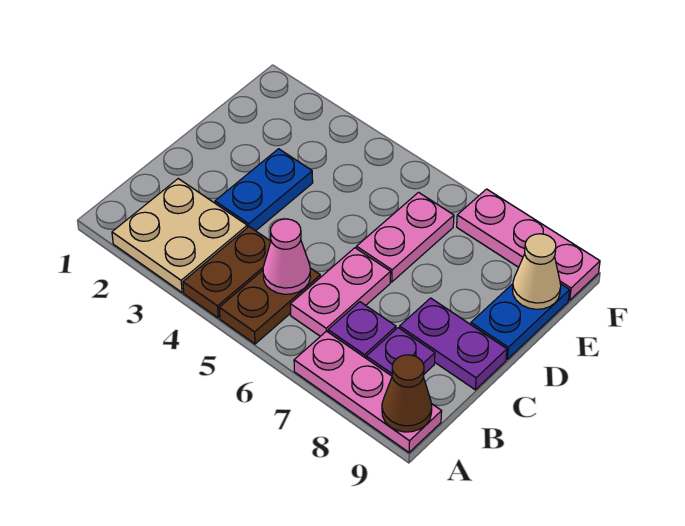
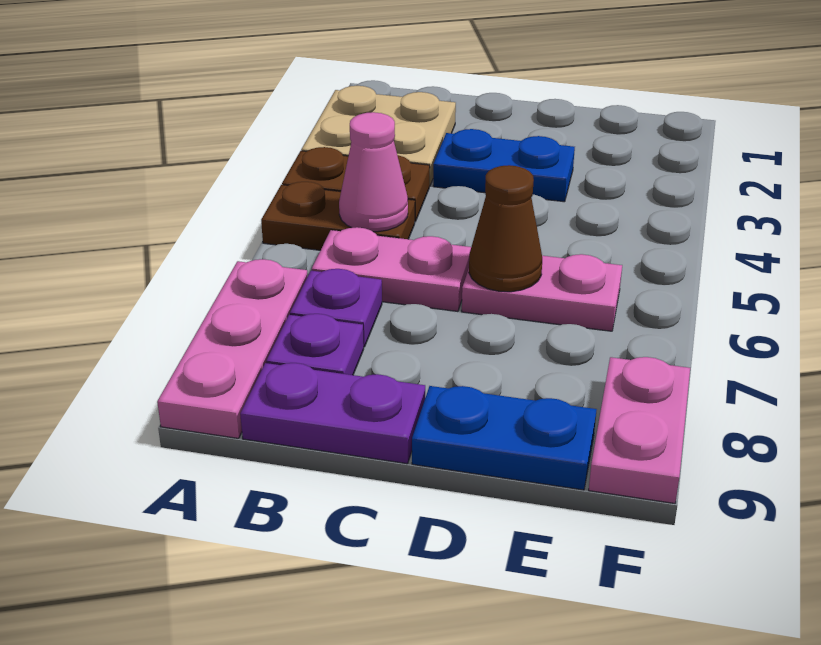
brown 1x1 cone [382,355,432,432] -> brown 1x1 cone moved to [469,165,542,292]
purple 1x2 plate [400,298,507,390] -> purple 1x2 plate turned to [240,363,425,464]
tan 1x1 cone [512,234,561,309] -> none
pink 1x3 plate [457,189,600,300] -> pink 1x2 plate [589,357,690,503]

